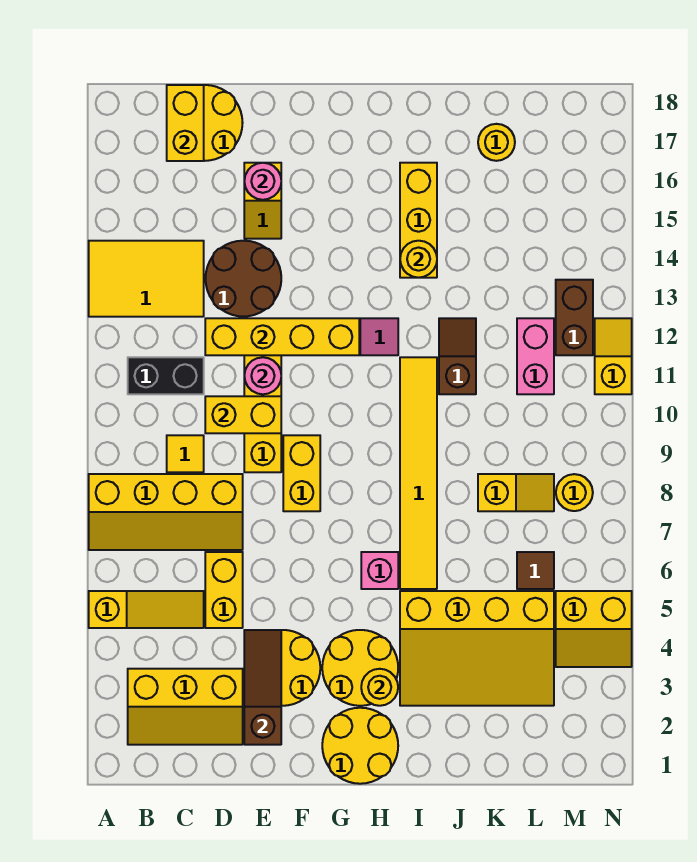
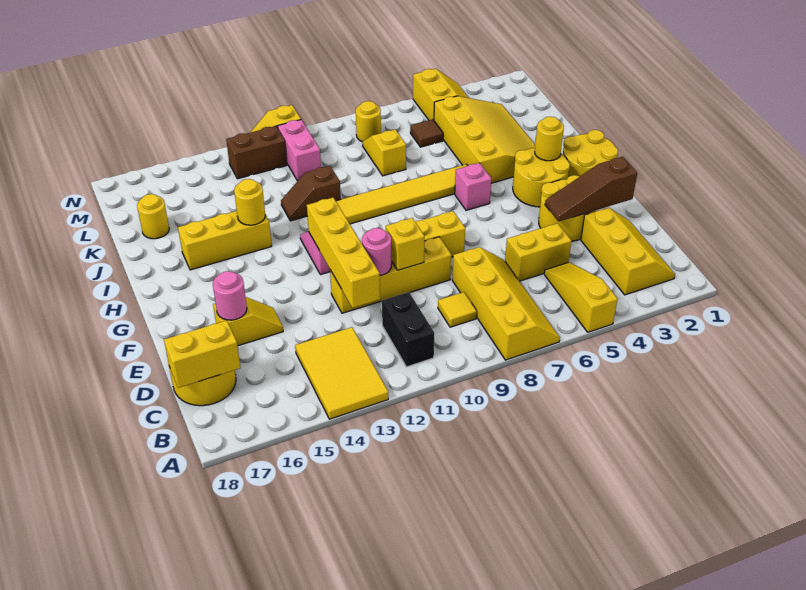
yellow 1x2 brick [205,396,281,433] -> yellow 1x1 brick [386,218,424,270]
brown 2x2 round brick [205,241,281,317] -> none
pink 1x2 brick [517,318,554,394] -> pink 1x2 brick turned to [277,120,321,181]

